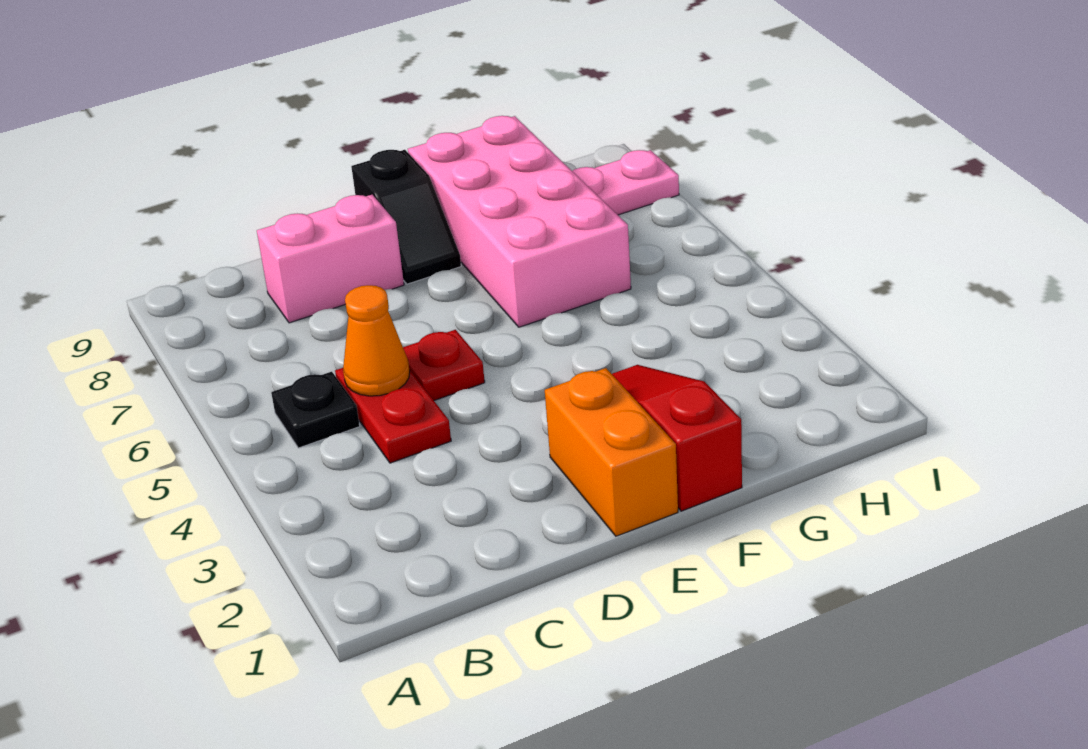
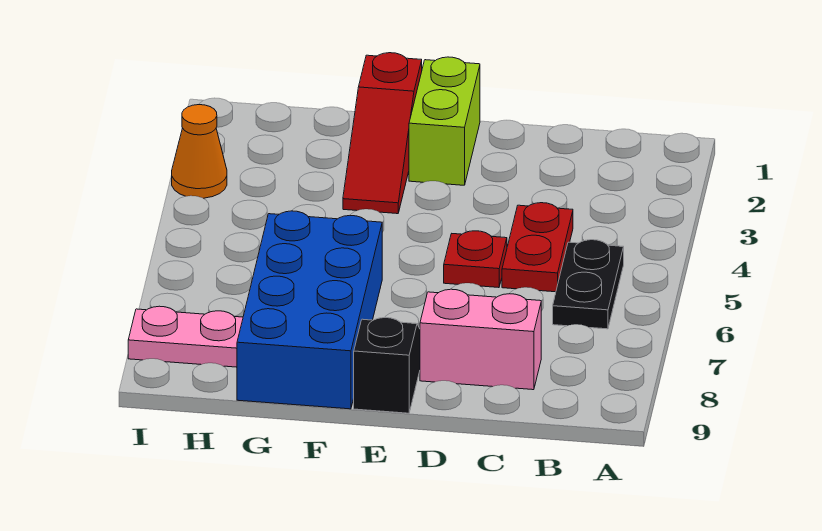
black 1x1 plate [271,372,360,448] -> black 1x2 plate [553,240,624,329]
orange 1x1 cone [343,285,410,396] -> orange 1x1 cone moved to [172,105,227,198]
orange 1x2 brick [545,368,678,536] -> lime 1x2 brick [409,57,480,185]
pink 2x4 brick [408,116,631,327] -> blue 2x4 brick [237,211,382,409]

